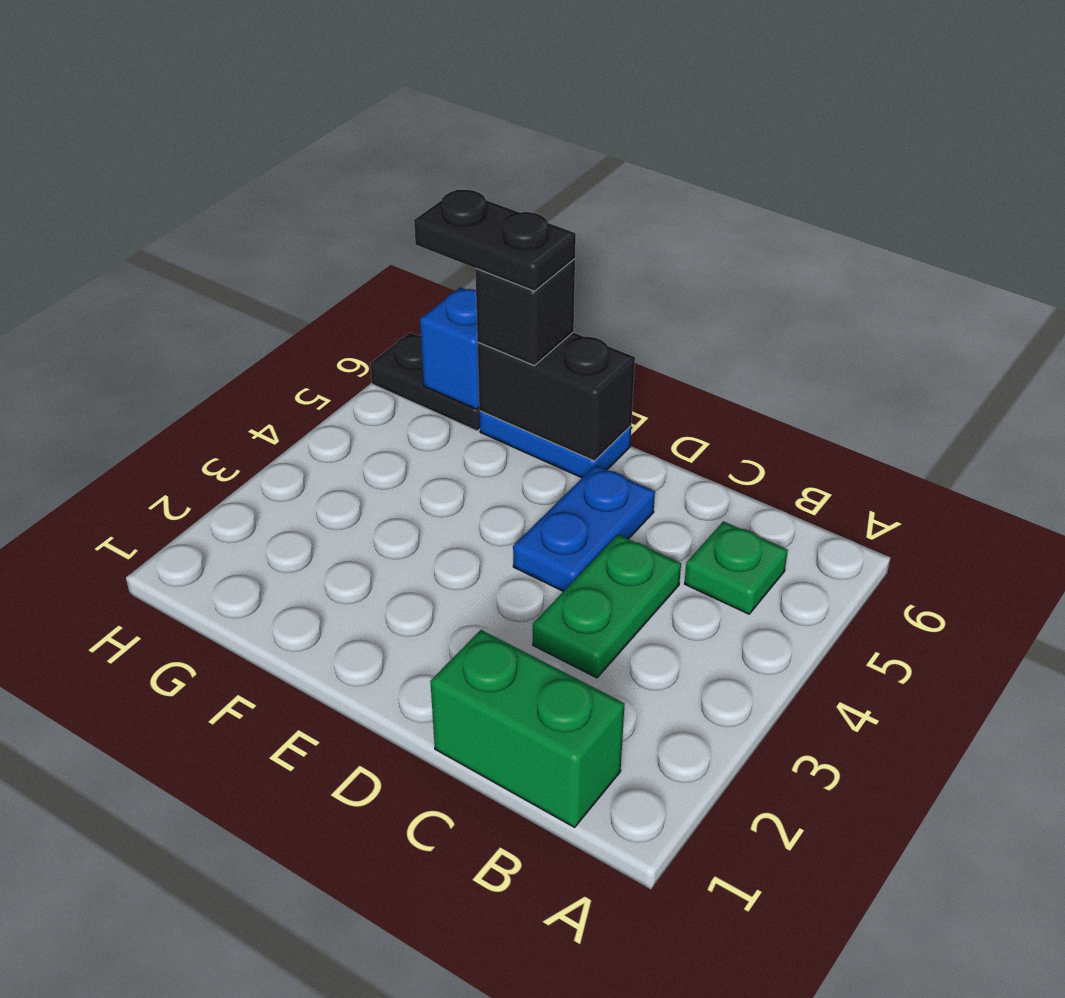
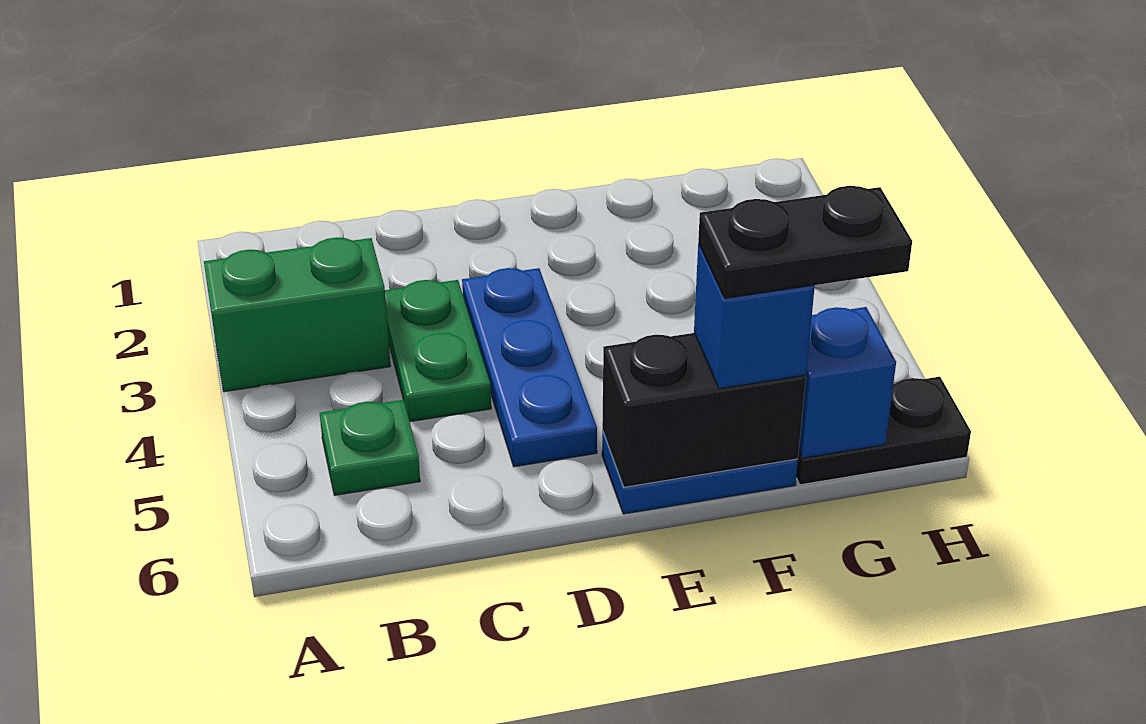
green 1x2 brick [430,630,625,827] -> green 1x2 brick moved to [204,237,391,392]
blue 1x2 plate [513,465,655,591] -> blue 1x3 plate [462,268,597,467]
black 1x1 brick [475,259,575,366] -> blue 1x1 brick [694,244,815,389]

